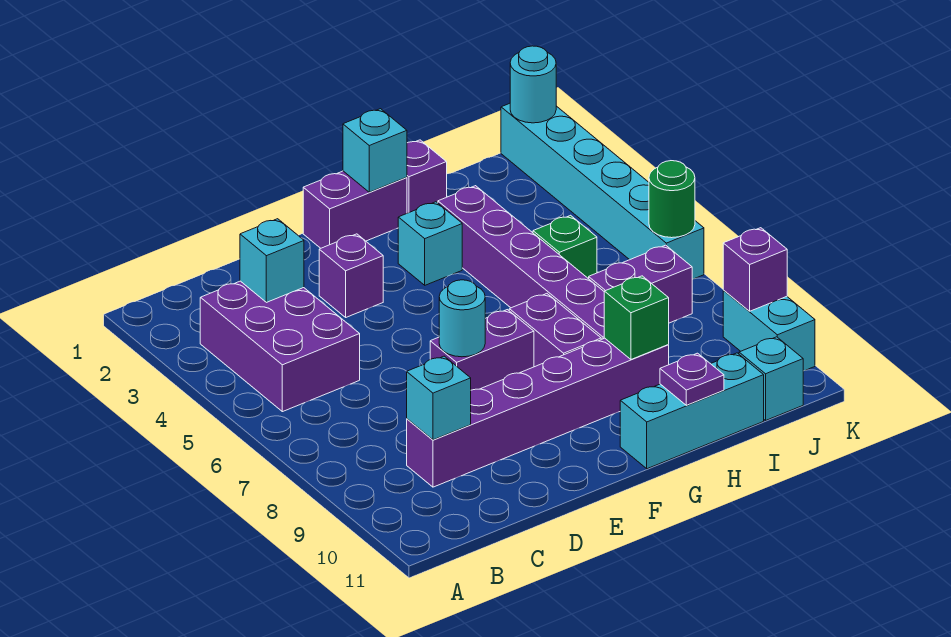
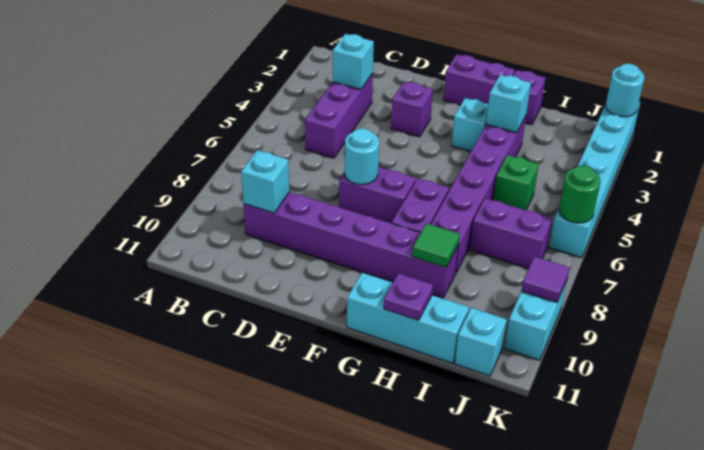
purple 2x3 brick [200,281,360,412] -> purple 1x3 brick [305,73,373,158]
cyan 1x1 brick [343,109,407,192] -> cyan 1x1 brick moved to [486,75,531,133]
green 1x1 brick [604,276,669,359] -> green 1x1 tile [413,223,460,267]
purple 1x1 brick [723,228,787,311] -> purple 1x1 tile [521,256,570,302]

